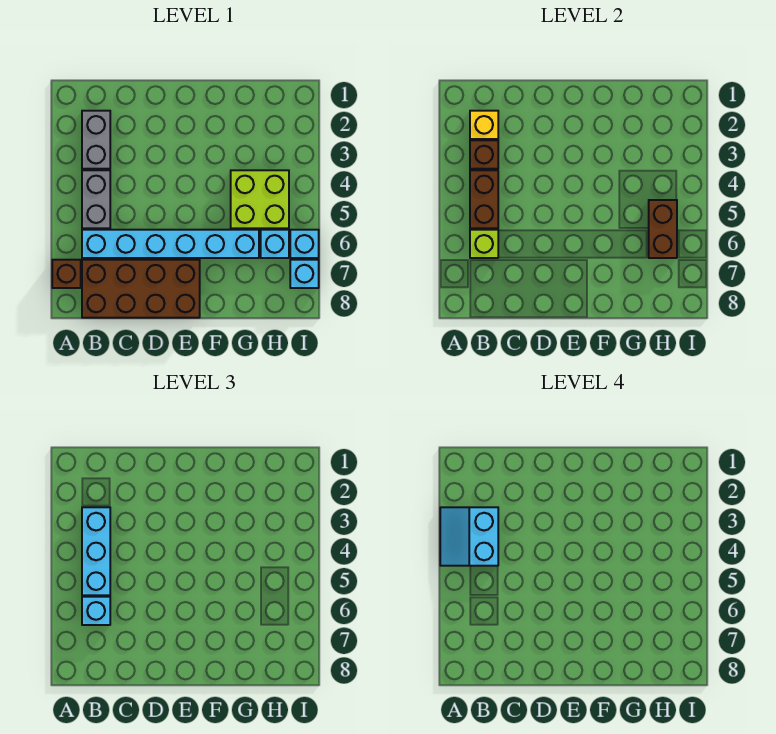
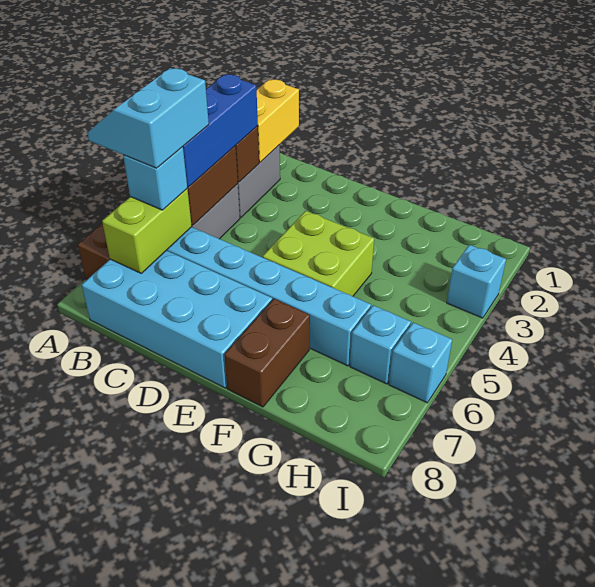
cyan 2x2 slope [440,507,498,566] -> cyan 2x2 slope moved to [88,68,209,168]
yellow 1x1 brick [470,111,498,139] -> yellow 1x2 brick [257,79,299,162]
cyan 1x3 brick [82,507,110,595] -> blue 1x3 brick [183,74,258,187]
lime 1x1 brick [470,230,498,258] -> lime 1x2 brick [102,189,192,273]
brown 2x4 brick [82,260,200,318] -> cyan 2x4 brick [82,250,272,388]
lime 2x2 brick [231,170,289,228] -> lime 2x2 brick moved to [263,211,374,296]
brown 1x2 brick [649,200,677,258] -> brown 1x2 brick moved to [224,299,310,407]
cyan 1x1 brick [290,260,319,288] -> cyan 1x1 brick moved to [447,245,506,318]

